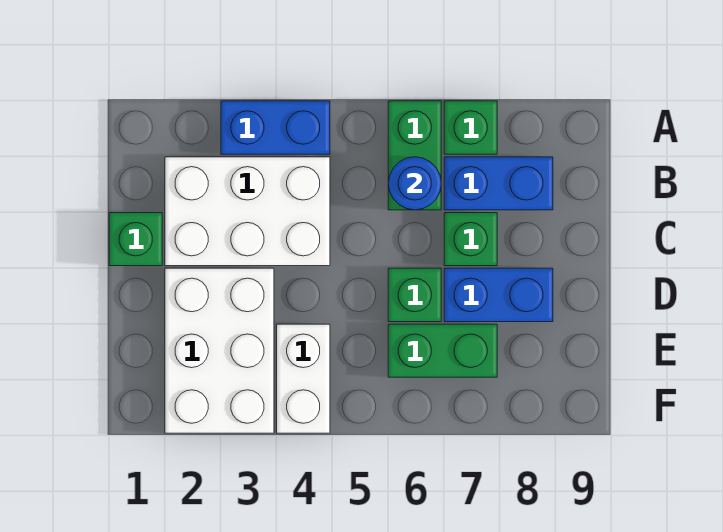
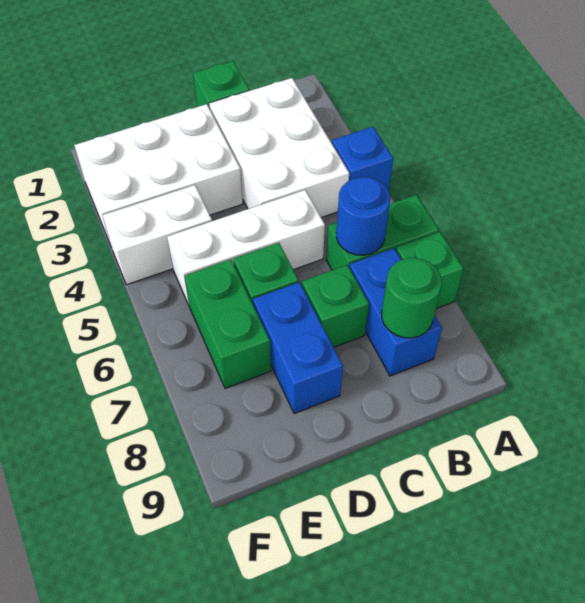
blue 1x2 brick [221,101,330,154] -> blue 1x1 brick [332,127,393,191]
none -> green 1x1 round brick [382,258,442,338]
none -> white 1x3 brick [167,190,325,307]

